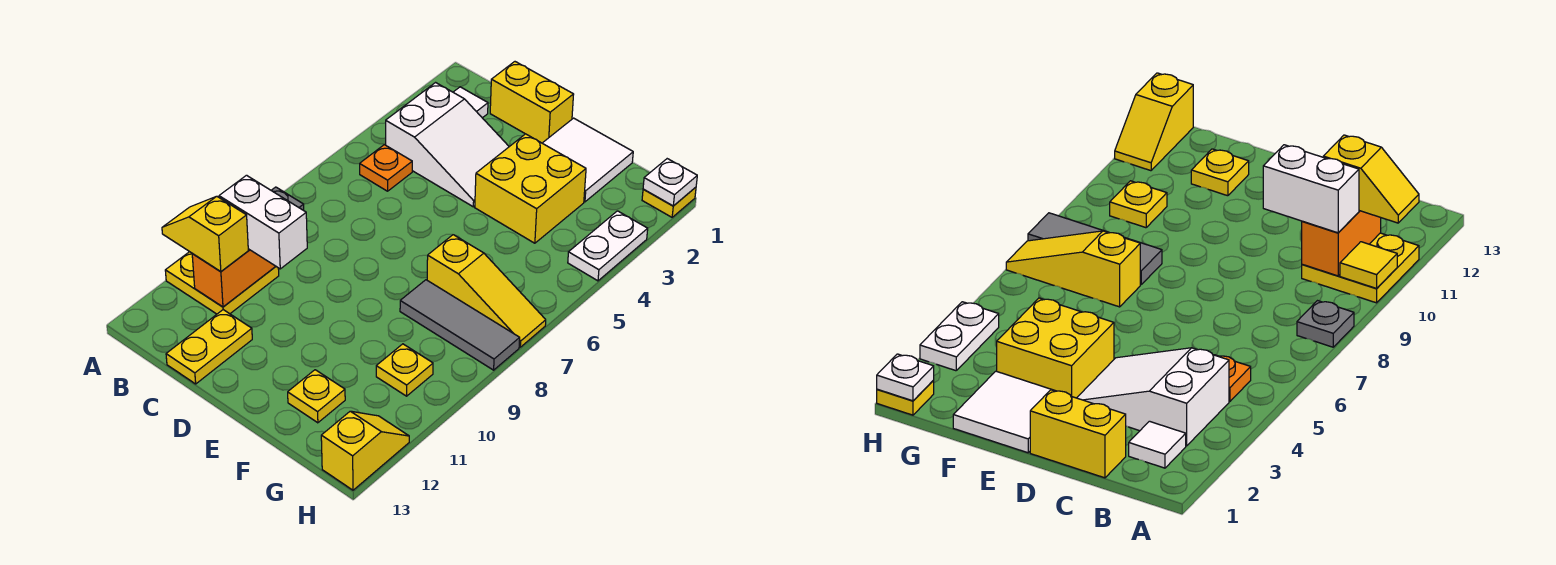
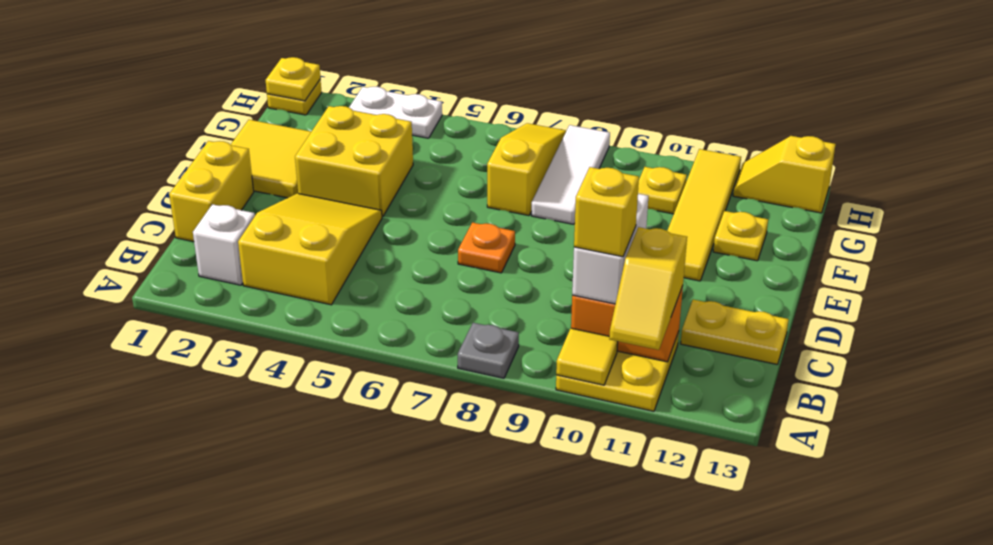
white 1x1 tile [453,87,488,118] -> white 1x1 brick [193,204,255,285]
white 2x3 slope [386,83,509,207] -> yellow 2x3 slope [238,193,382,305]
orange 1x1 plate [360,145,412,191] -> orange 1x1 plate moved to [458,222,515,273]
none -> yellow 1x1 brick [574,167,639,257]
white 2x2 tile [543,118,633,202] -> yellow 2x2 tile [231,120,311,198]
none -> yellow 1x4 tile [667,149,741,281]
grey 1x3 tile [400,280,520,370] -> white 1x3 tile [532,125,610,224]
white 1x1 plate [643,159,697,206] -> yellow 1x1 plate [266,57,320,101]

